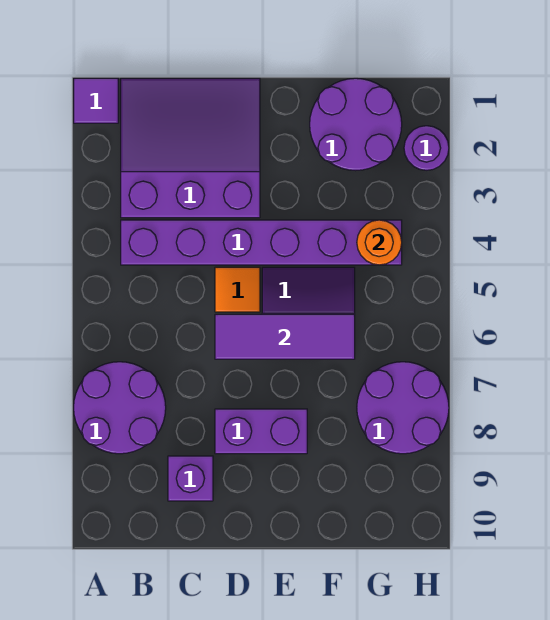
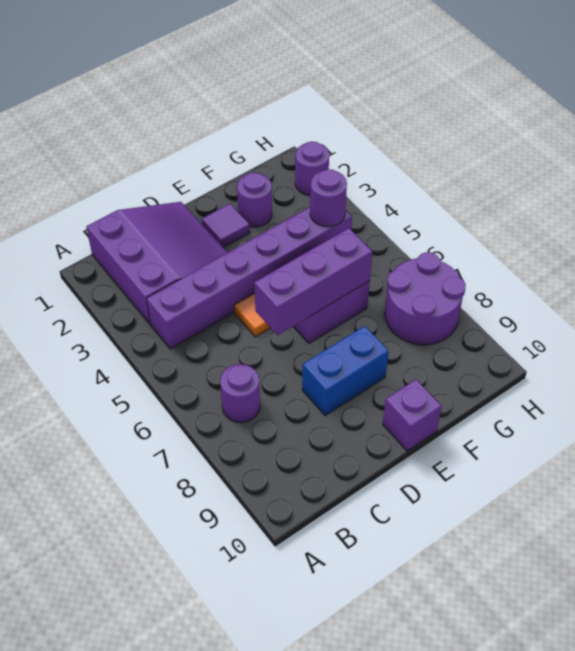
purple 1x1 tile [74,78,118,123] -> purple 1x1 tile moved to [202,204,250,248]
purple 2x2 round brick [74,362,166,454] -> purple 1x1 round brick [220,364,260,422]
purple 3x3 slope [121,78,260,218] -> purple 3x3 slope turned to [86,202,227,324]
purple 1x1 brick [168,456,213,501] -> purple 1x1 brick moved to [383,380,442,451]
purple 1x3 tile [215,314,355,359] -> purple 1x3 brick [254,228,372,335]
purple 1x2 brick [215,409,307,454] -> blue 1x2 brick [302,326,389,416]
purple 2x2 round brick [310,78,402,171] -> purple 1x1 round brick [237,173,272,227]
orange 1x1 round brick [357,220,402,265] -> purple 1x1 round brick [310,169,347,227]

